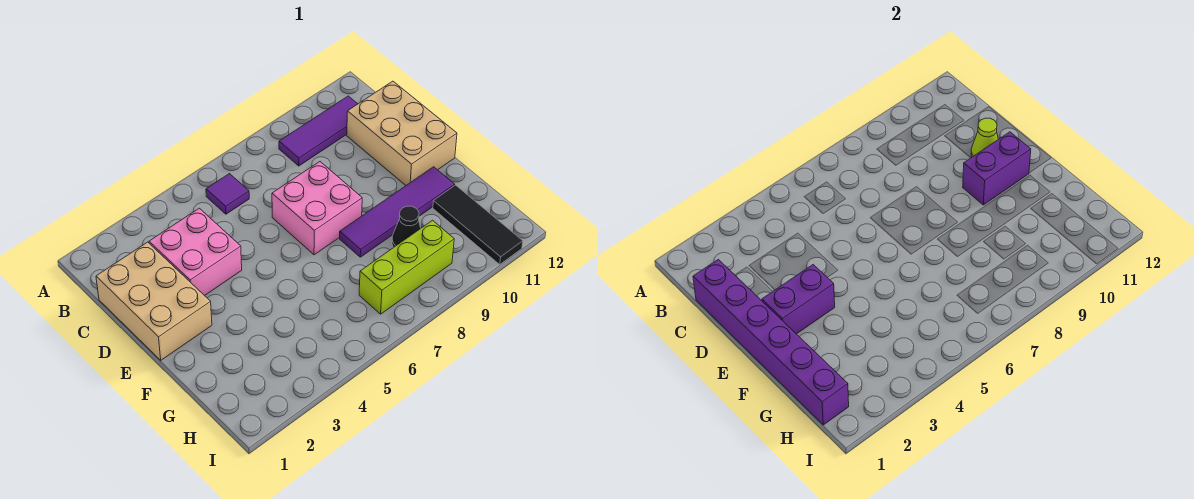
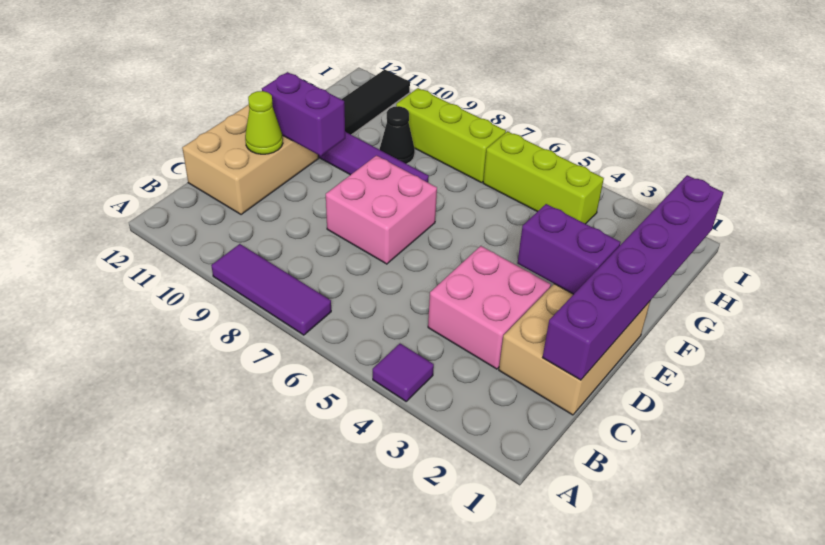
purple 1x1 tile [206,174,249,214] -> purple 1x1 tile moved to [373,344,434,401]
purple 1x3 tile [279,96,357,166] -> purple 1x3 tile moved to [211,244,331,335]
none -> lime 1x3 brick [483,131,604,224]

